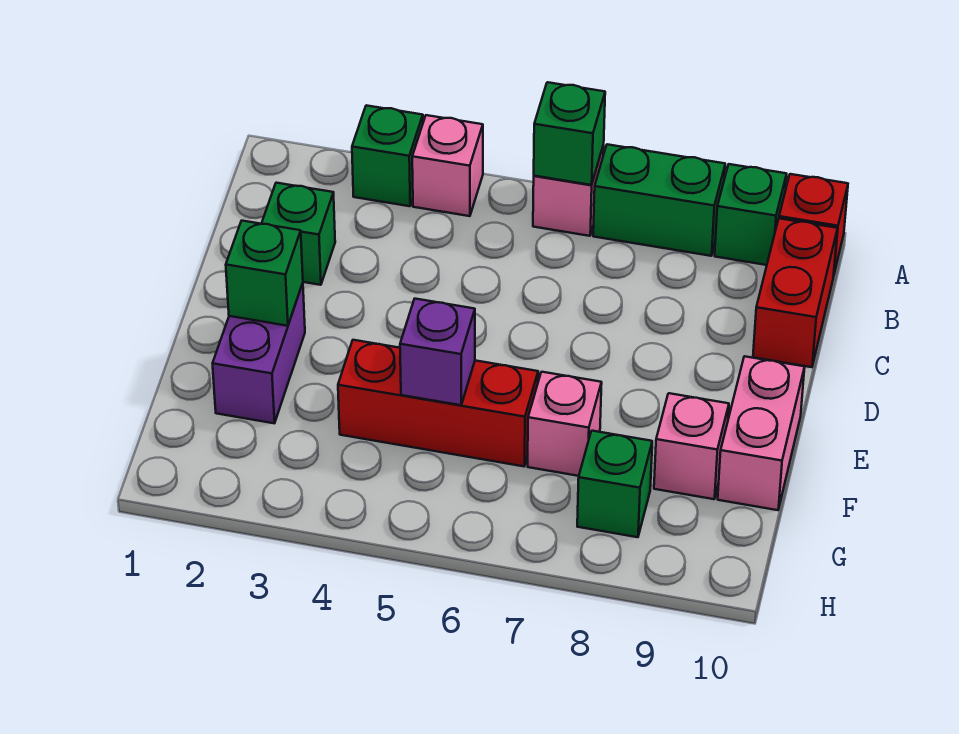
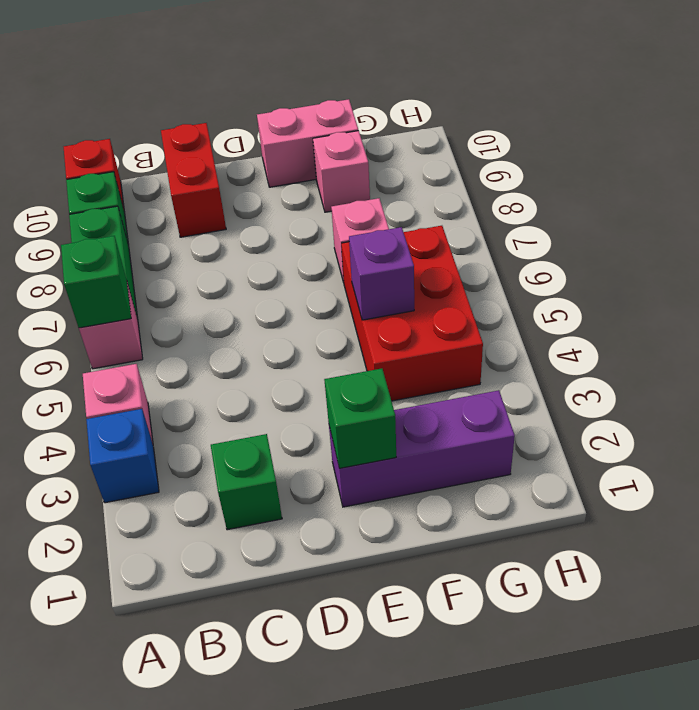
green 1x1 brick [352,105,423,206] -> blue 1x1 brick [86,409,159,503]
red 1x2 brick [753,218,838,367] -> red 1x2 brick turned to [161,123,226,237]
purple 1x2 brick [213,283,305,423] -> purple 1x3 brick [329,390,515,507]
red 1x3 brick [338,340,538,466] -> red 2x3 brick [341,226,483,401]
green 1x1 brick [577,431,652,537] -> none

